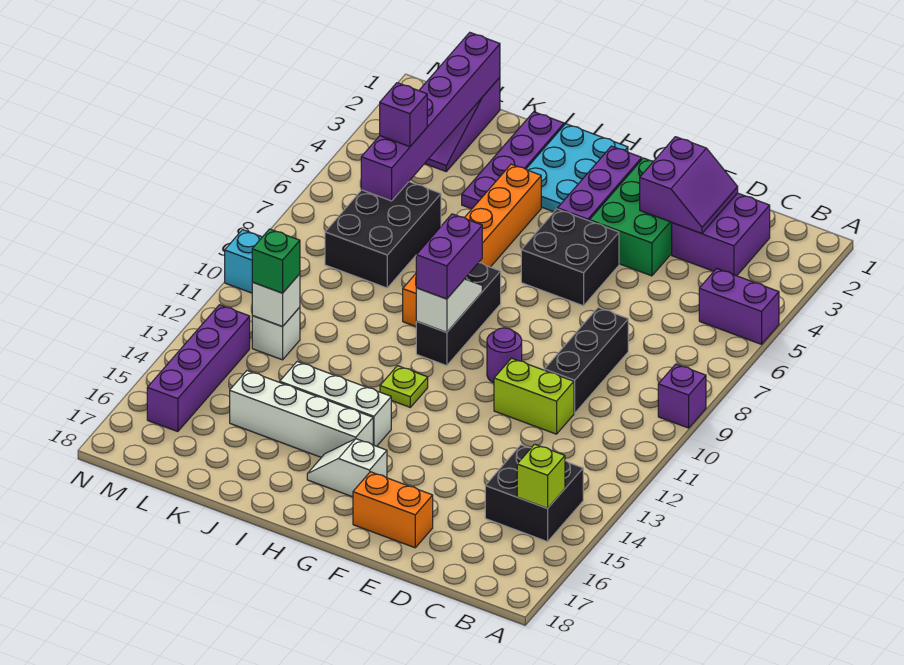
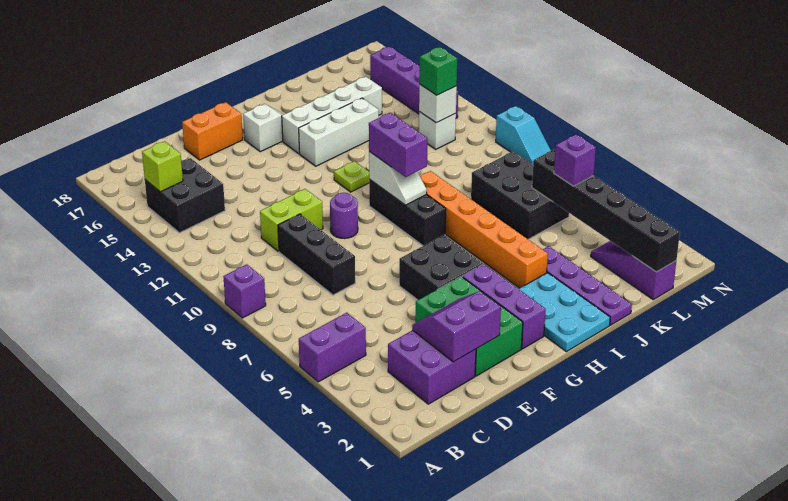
purple 2x2 slope [640,137,738,234] -> purple 2x2 slope turned to [412,291,501,362]
purple 1x6 brick [361,33,500,201] -> black 1x6 brick [532,150,680,272]

